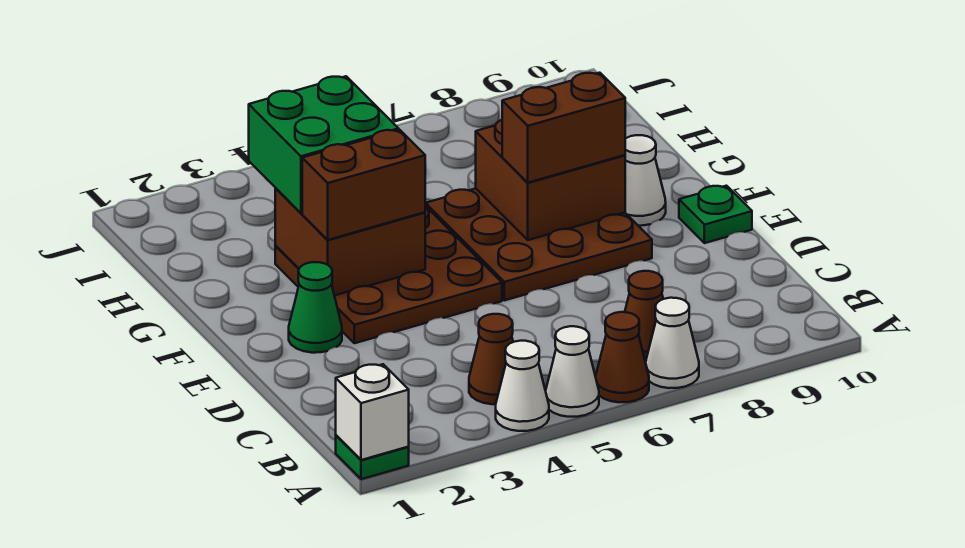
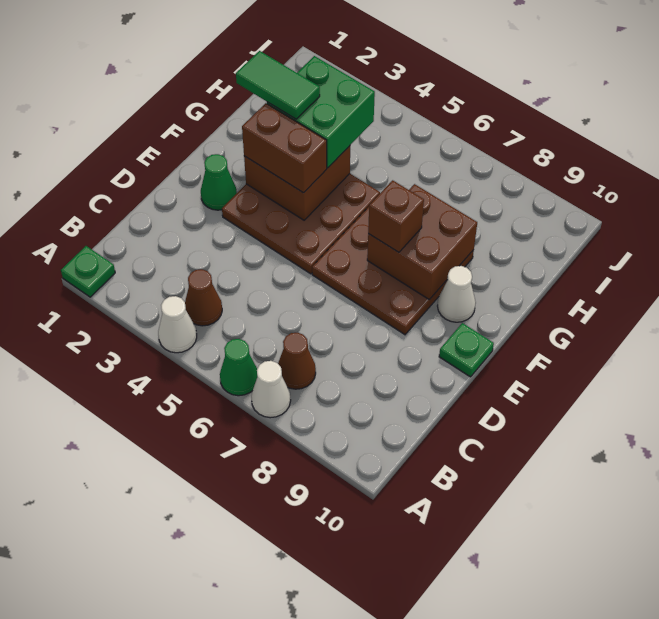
white 1x1 brick [336,364,409,460] -> none
white 1x1 cone [546,326,599,417] -> none
brown 1x1 cone [596,312,649,402] -> green 1x1 cone [220,339,257,396]
brown 1x2 brick [502,73,625,183] -> brown 1x1 brick [368,180,424,252]
none -> green 1x2 tile [236,51,320,119]

